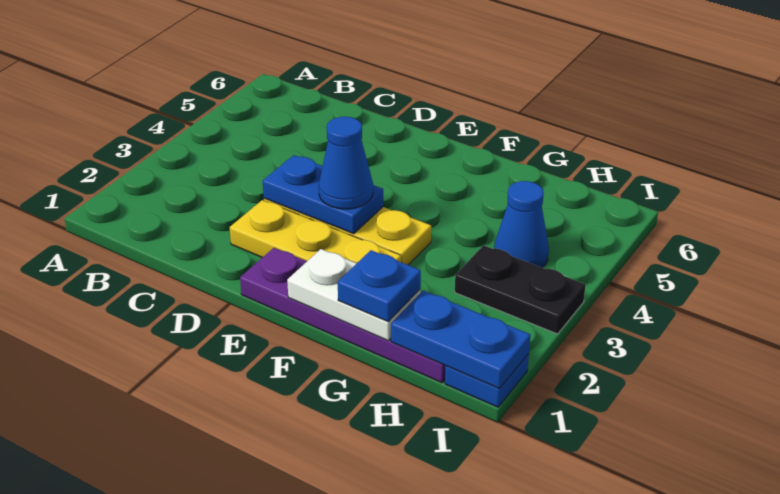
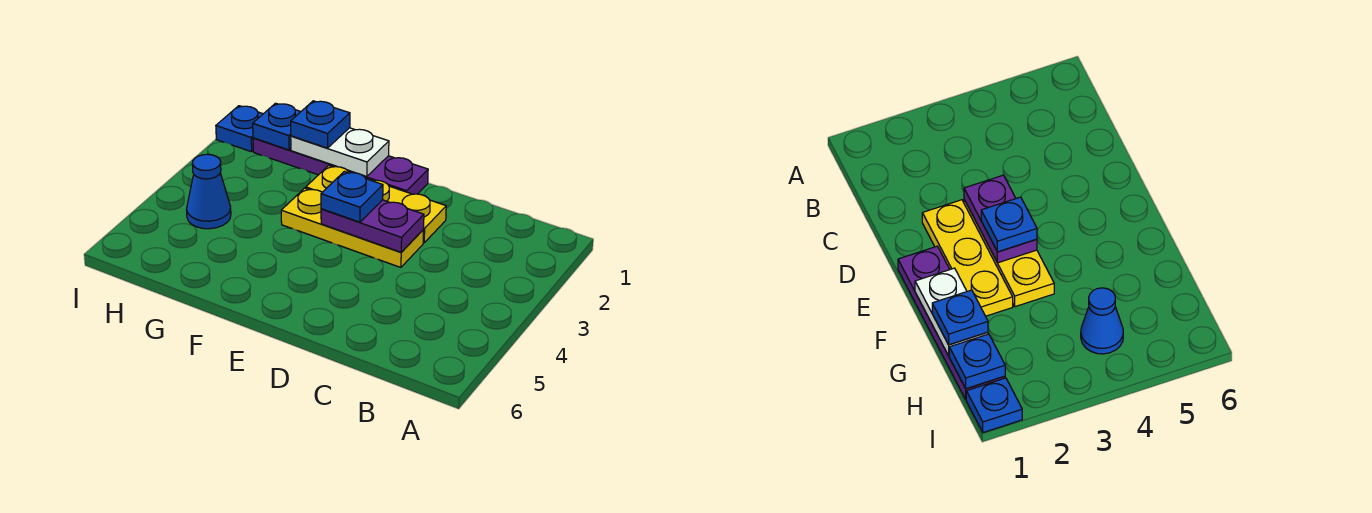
blue 1x2 plate [263,155,383,234] -> purple 1x2 plate [321,200,424,252]
blue 1x1 cone [319,117,373,209] -> blue 1x1 plate [321,171,383,222]
blue 1x2 plate [391,291,530,389] -> blue 1x1 plate [253,103,301,150]
black 1x2 plate [455,245,586,334] -> none

